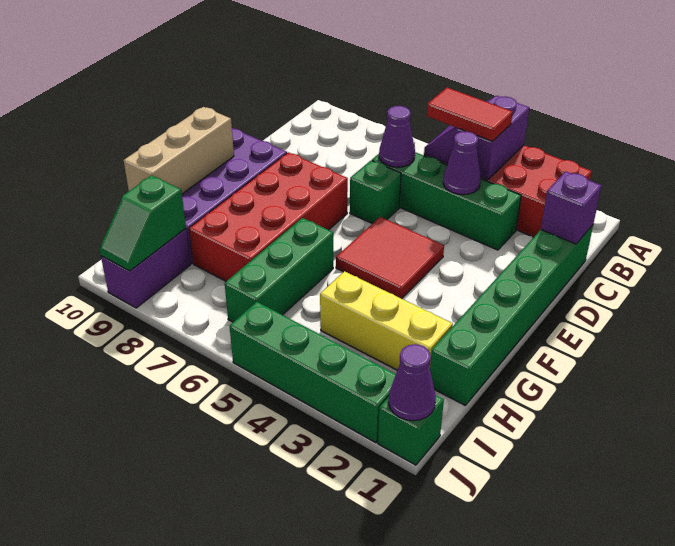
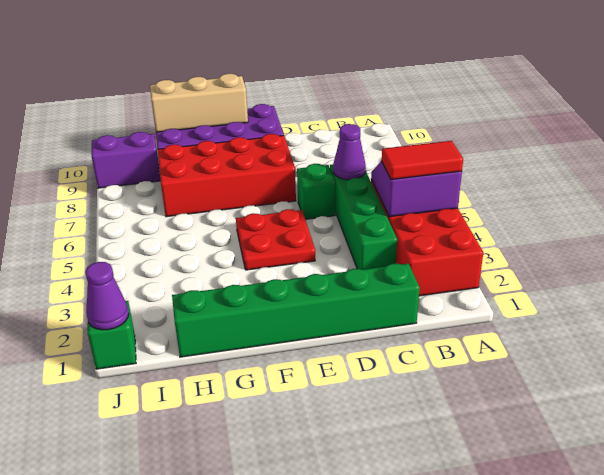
red 1x2 tile [427,88,513,141] -> red 1x2 tile turned to [382,141,463,179]
purple 1x1 brick [541,171,602,244] -> none
purple 1x1 cone [443,131,481,195] -> none
red 2x2 tile [336,217,444,299] -> red 2x2 plate [236,209,315,270]
green 1x3 brick [225,218,333,322] -> none
yellow 1x3 brick [320,271,453,370] -> none
green 1x2 slope [99,176,186,271] -> none
green 1x4 brick [230,302,396,443] -> none

